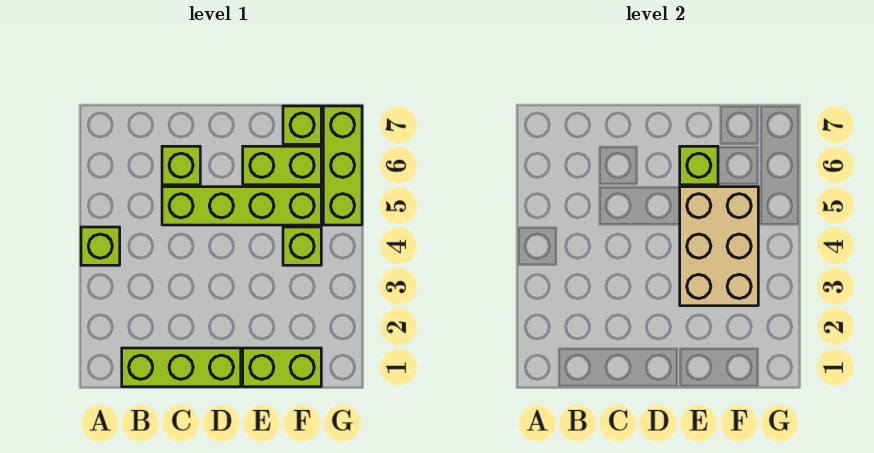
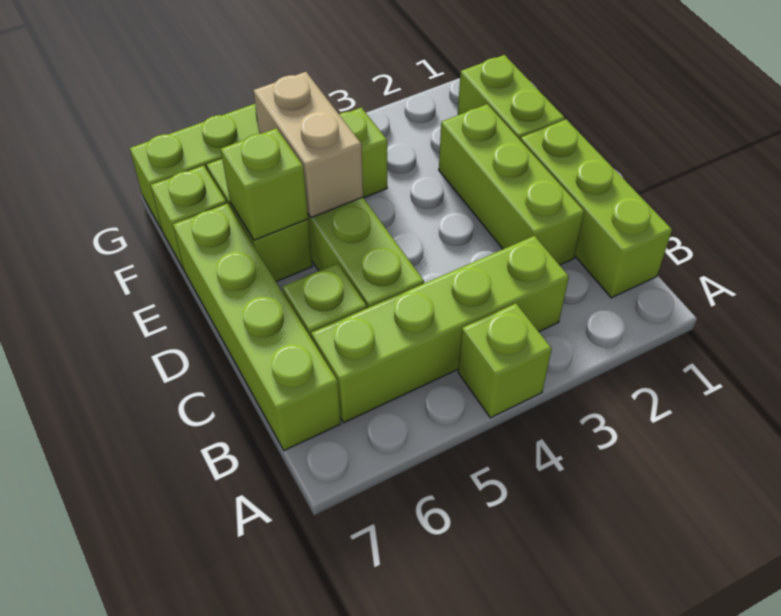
none -> lime 1x4 brick [311,236,569,423]
none -> lime 1x4 brick [173,204,341,451]
none -> lime 1x3 brick [439,104,584,265]
tan 2x3 brick [680,187,758,306] -> tan 1x2 brick [253,72,363,218]

